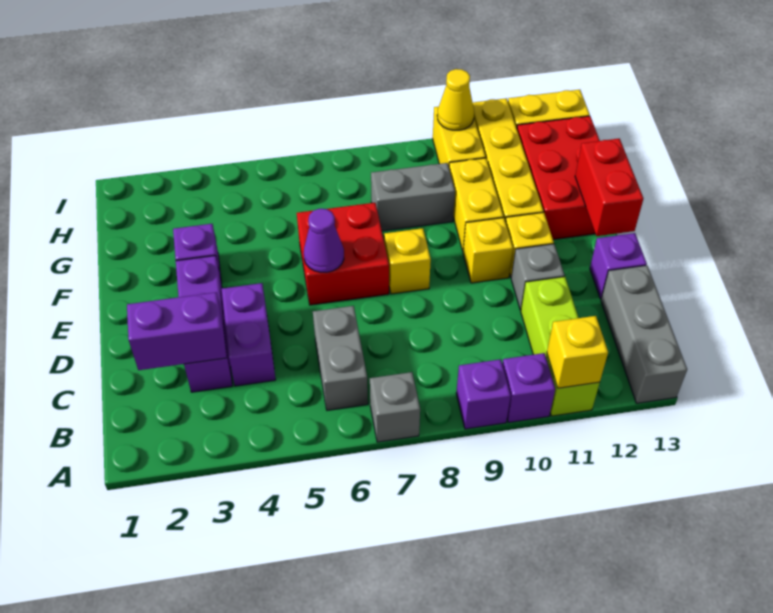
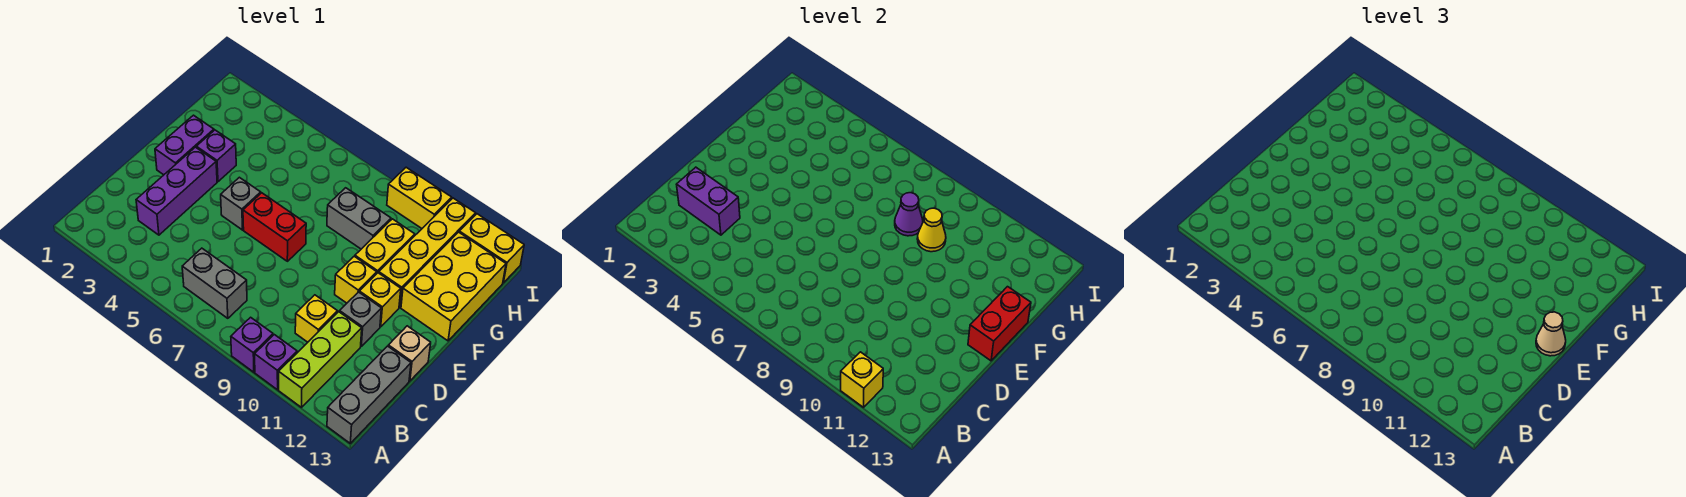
grey 1x1 brick [370,372,420,442] -> grey 1x1 brick moved to [221,177,261,230]
grey 1x2 brick [313,306,368,410] -> grey 1x2 brick turned to [182,248,247,318]
purple 1x2 brick [222,283,276,386] -> purple 1x2 brick moved to [155,115,214,175]
purple 1x1 brick [590,233,647,299] -> tan 1x1 brick [388,326,431,381]
red 2x2 brick [297,203,389,305] -> red 1x2 brick [243,193,306,261]
purple 1x1 cone [304,209,344,272] -> purple 1x1 cone moved to [895,193,923,236]
yellow 1x1 brick [384,228,431,294] -> yellow 1x1 brick moved to [295,295,338,342]
none -> tan 1x1 cone [1536,312,1566,356]
red 2x3 brick [517,116,600,240] -> yellow 2x3 brick [401,232,506,341]
yellow 1x2 brick [433,107,486,166] -> yellow 1x2 brick turned to [387,167,452,228]
yellow 1x1 cone [437,69,474,130] -> yellow 1x1 cone moved to [917,208,946,252]

